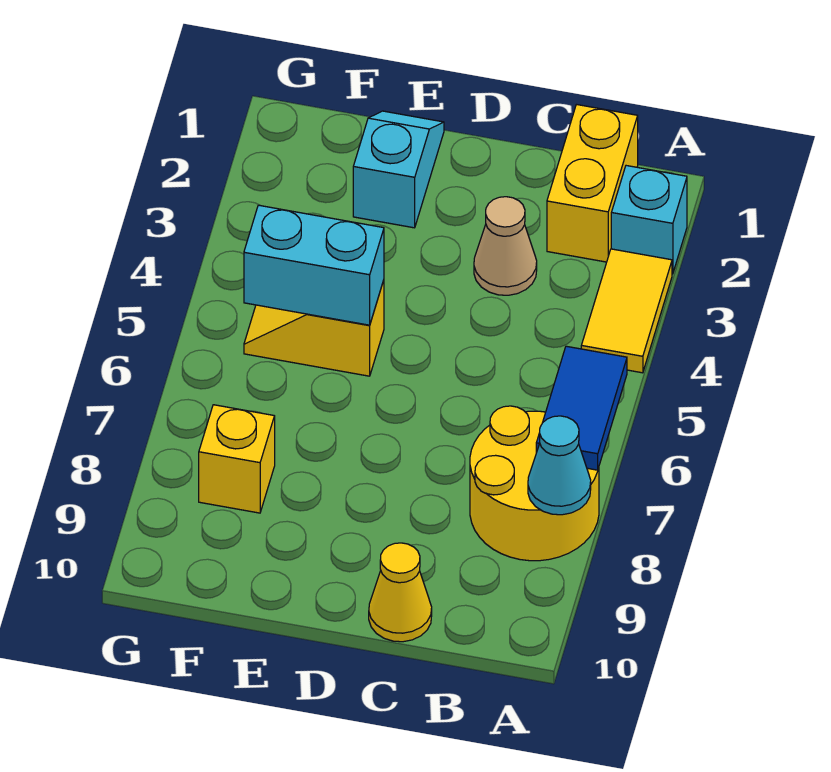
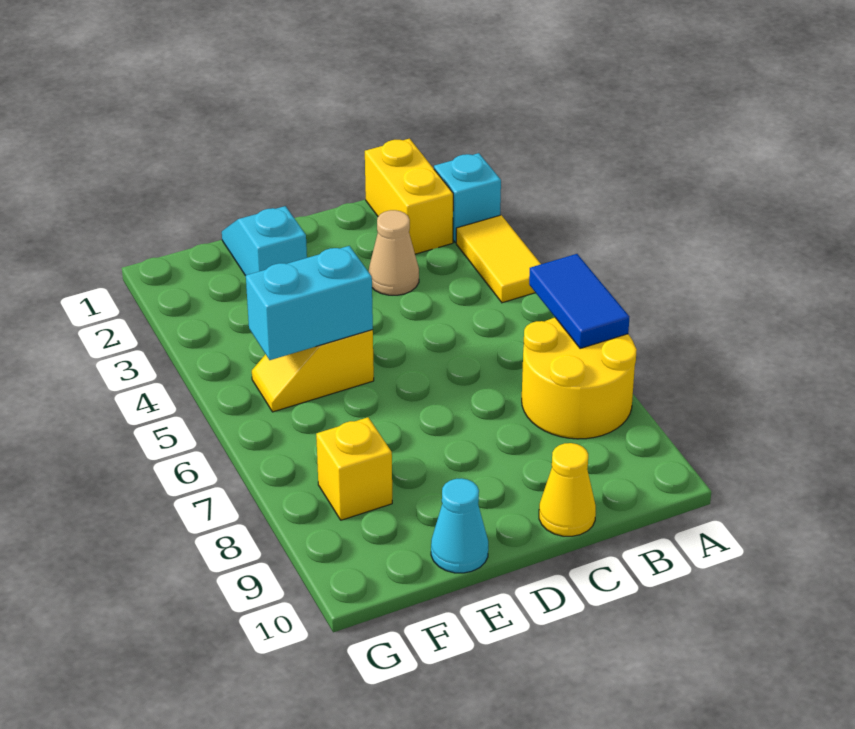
cyan 1x1 cone [528,416,591,515] -> cyan 1x1 cone moved to [431,478,488,573]

